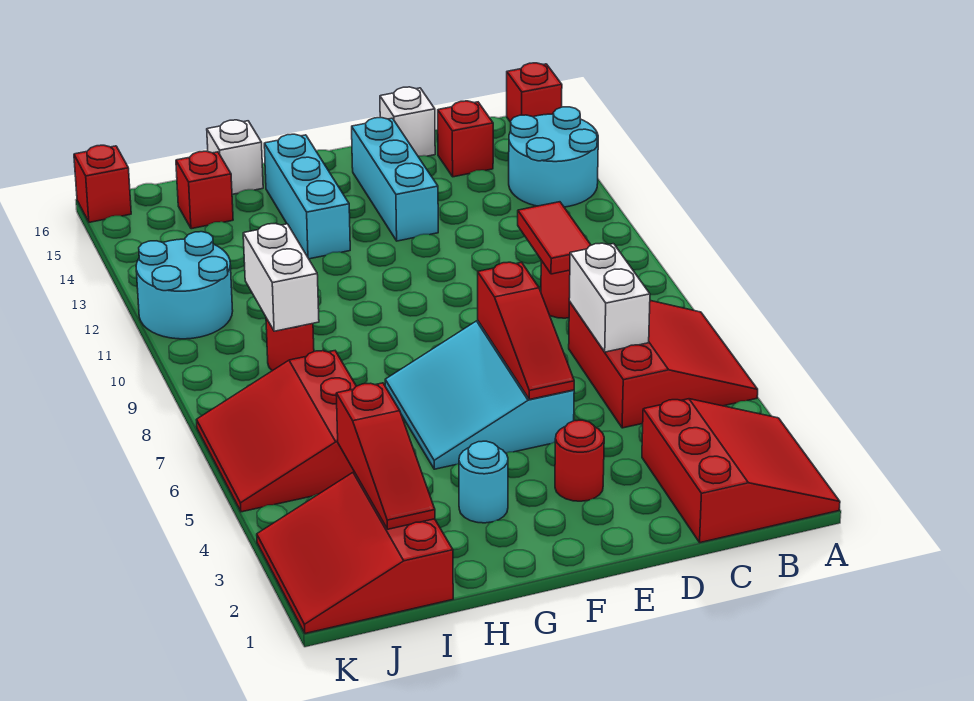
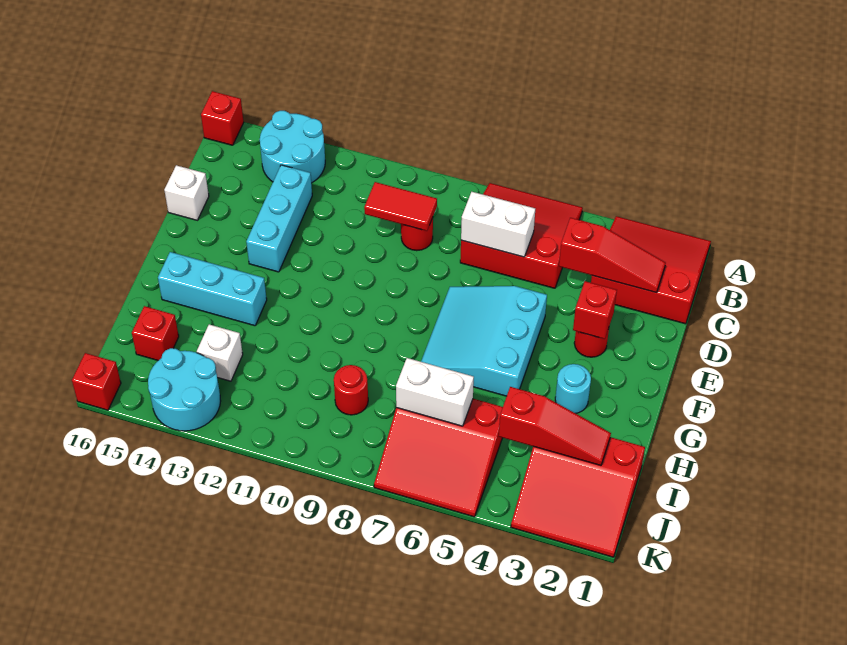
red 1x1 brick [438,101,493,177] -> red 1x1 brick moved to [573,281,617,339]
cyan 3x3 slope [385,321,574,469] -> cyan 3x3 slope turned to [421,286,547,396]
red 1x3 slope [478,262,574,399] -> red 1x3 slope moved to [559,218,666,293]
cyan 1x3 brick [352,118,438,241] -> cyan 1x3 brick turned to [246,165,312,272]
white 1x1 brick [207,120,263,194] -> white 1x1 brick moved to [197,324,243,381]
white 1x2 brick [243,224,319,331] -> white 1x2 brick moved to [396,358,474,426]
cyan 2x2 round brick [136,232,233,339] -> cyan 2x2 round brick moved to [148,348,221,431]

